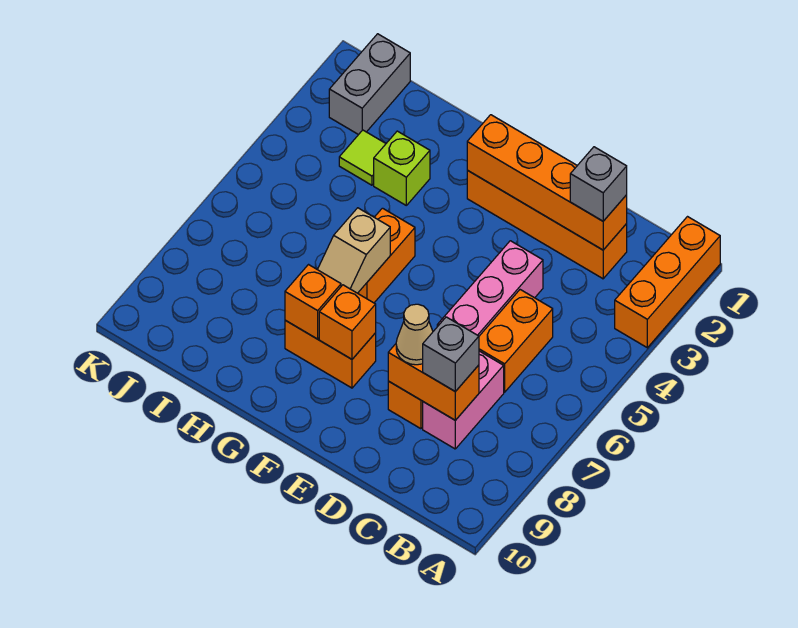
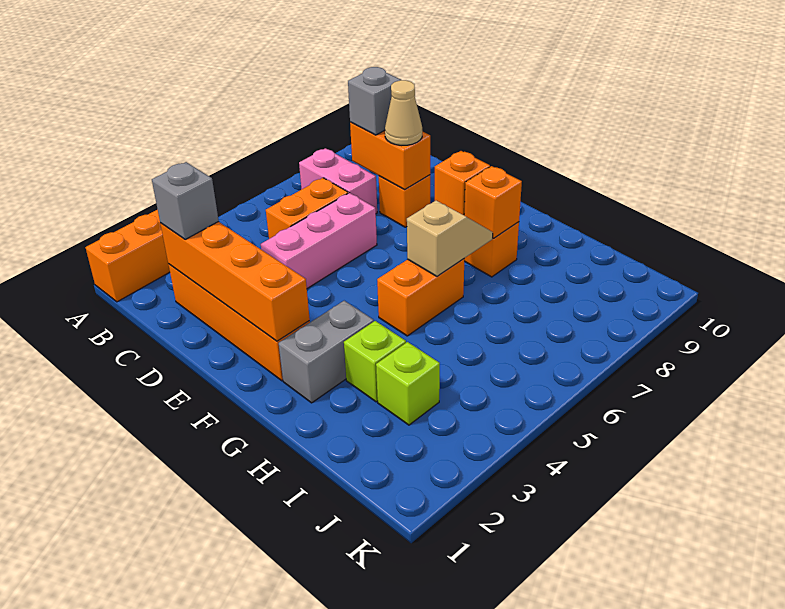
pink 1x2 brick [423,351,504,449] -> pink 1x2 brick turned to [299,148,377,213]
lime 1x1 tile [339,130,386,185] -> lime 1x1 brick [376,342,440,425]
grey 1x2 brick [329,34,410,135] -> grey 1x2 brick moved to [279,301,374,403]

